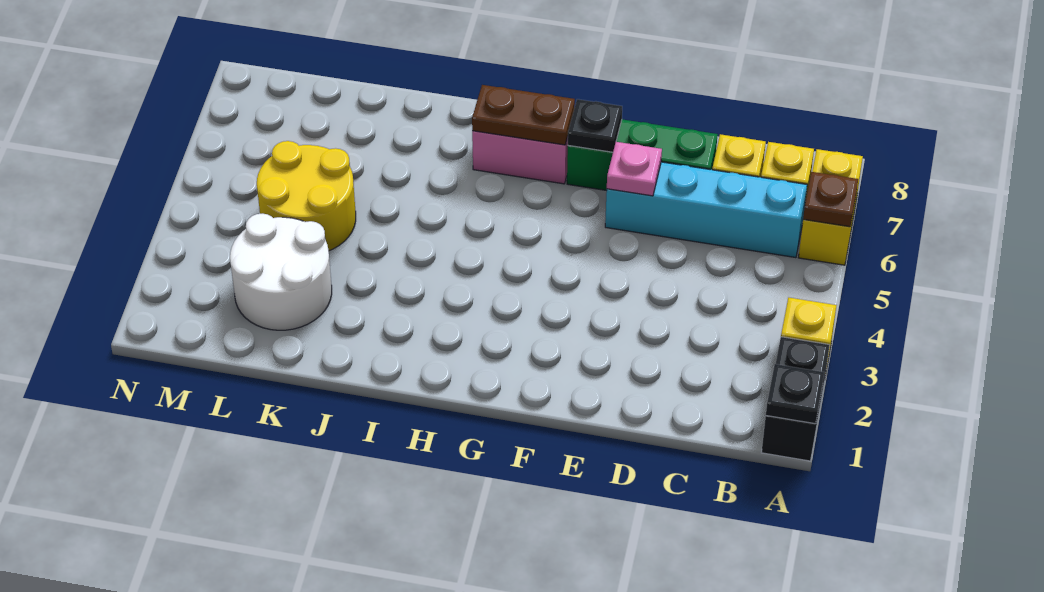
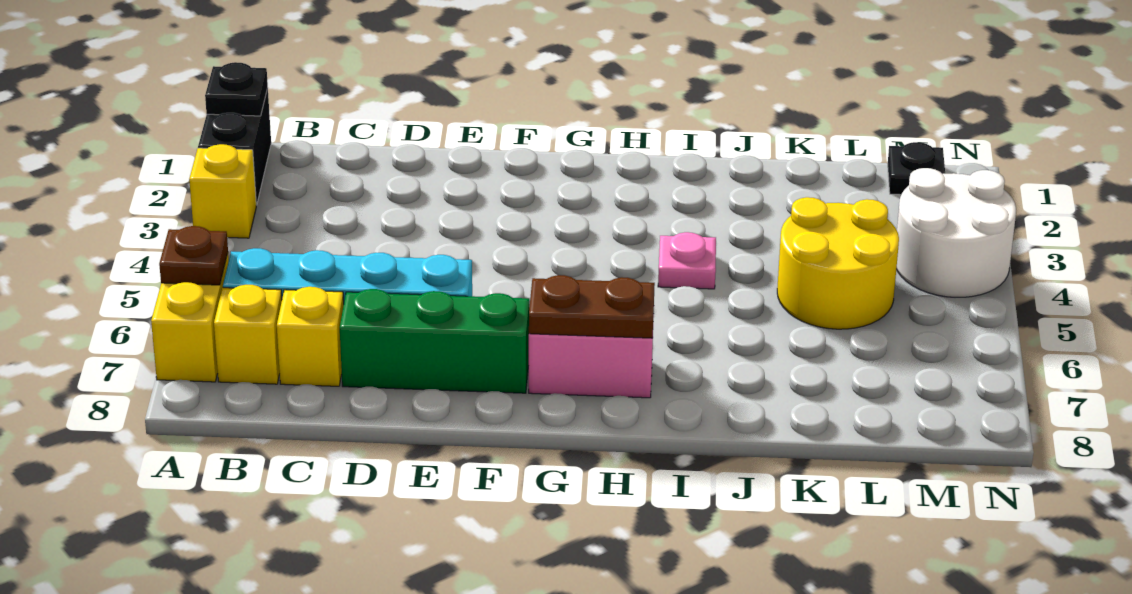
pink 1x1 plate [607,142,662,196] -> pink 1x1 plate moved to [658,232,716,289]
black 1x1 plate [568,99,622,152] -> black 1x1 plate moved to [888,142,945,195]
white 2x2 round brick [230,214,332,330] -> white 2x2 round brick moved to [896,168,1016,297]

